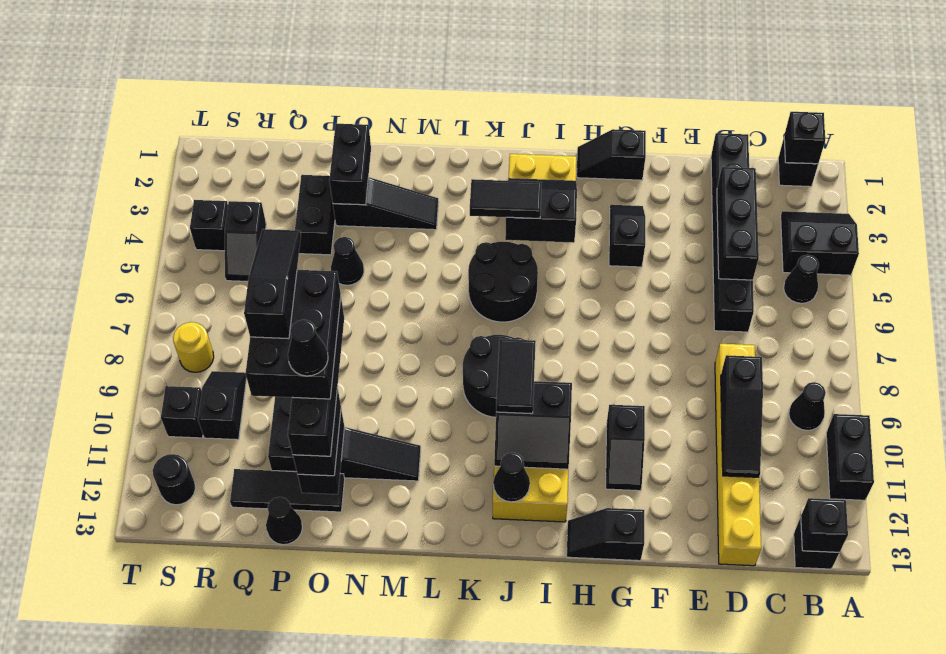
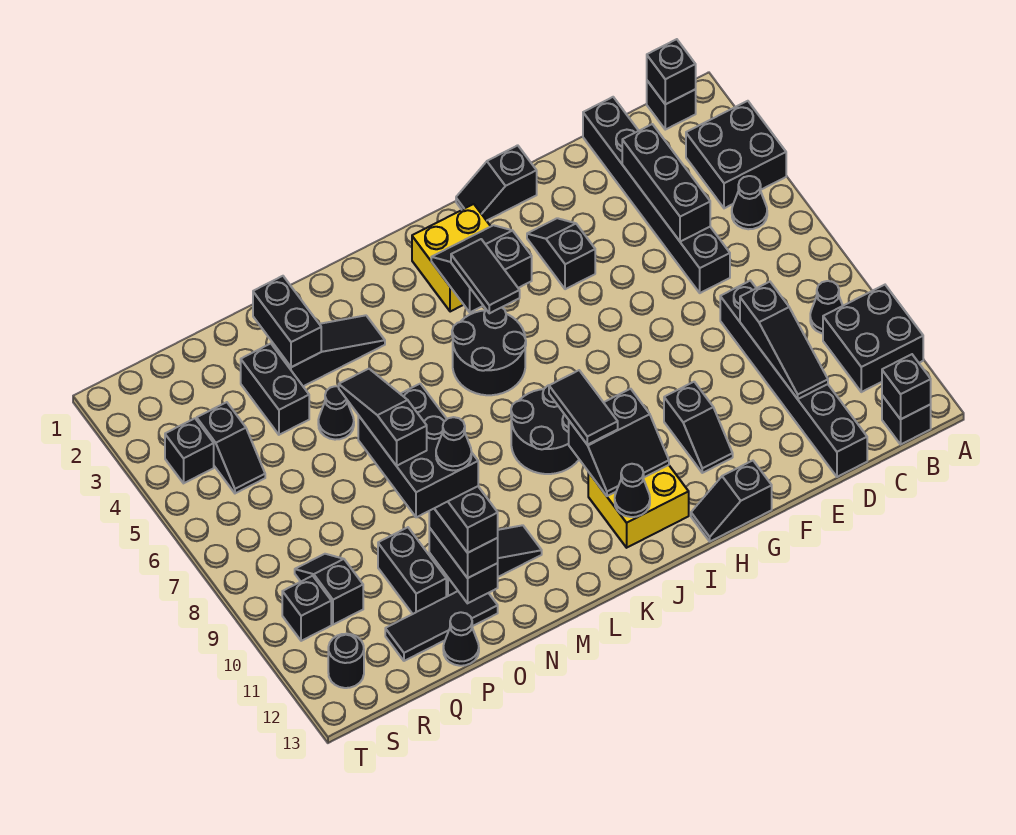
black 2x2 slope [781,211,859,275] -> black 2x2 brick [686,101,786,208]
black 1x2 brick [826,414,874,500] -> black 2x2 brick [823,285,923,392]
yellow 1x6 brick [715,344,761,566] -> black 1x6 brick [720,281,867,477]
black 1x2 tile [470,179,542,219] -> black 1x2 tile turned to [451,239,520,313]
yellow 1x1 round brick [173,322,214,372] -> none

